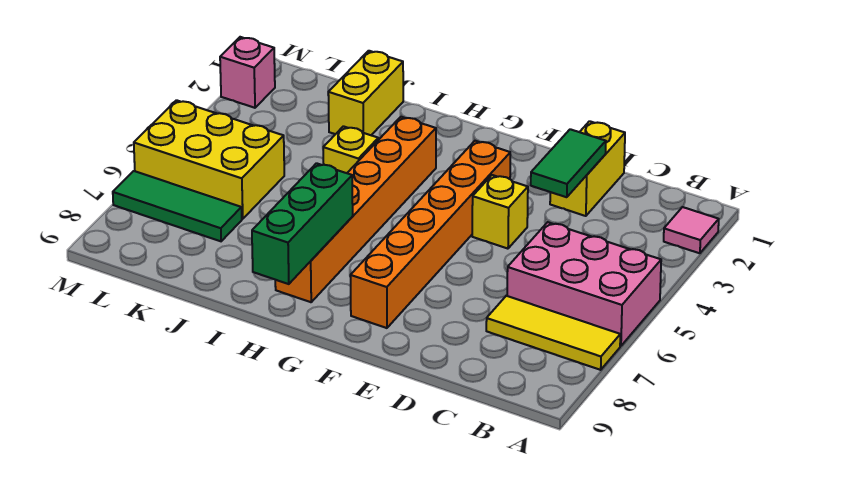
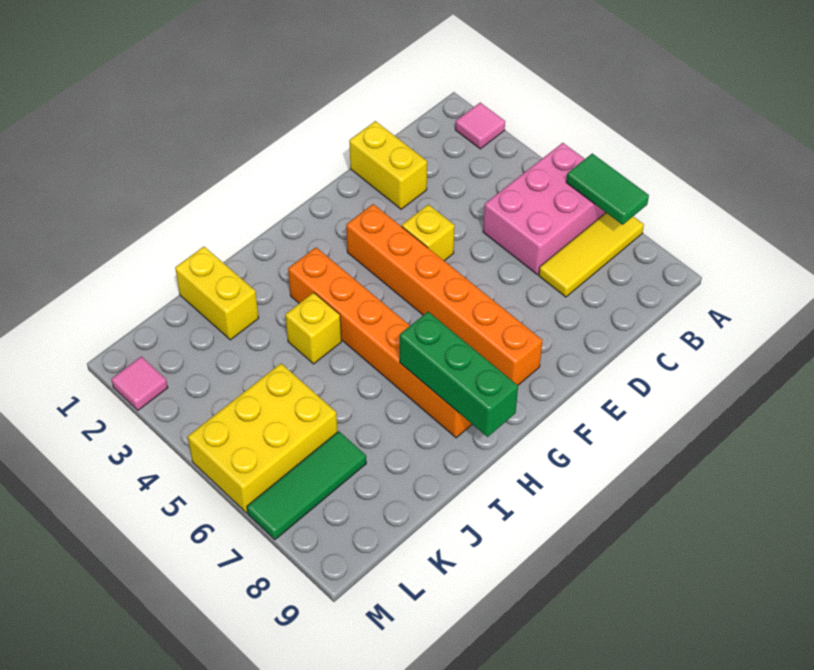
green 1x2 tile [531,129,606,197] -> green 1x2 tile moved to [566,154,649,225]
pink 1x1 brick [220,37,275,108] -> pink 1x1 tile [111,356,168,410]

